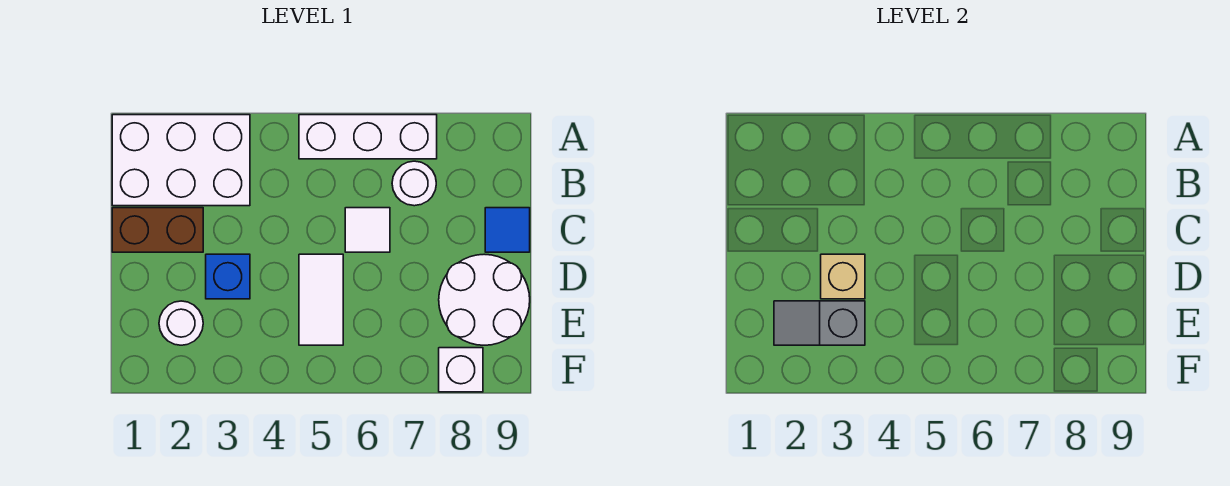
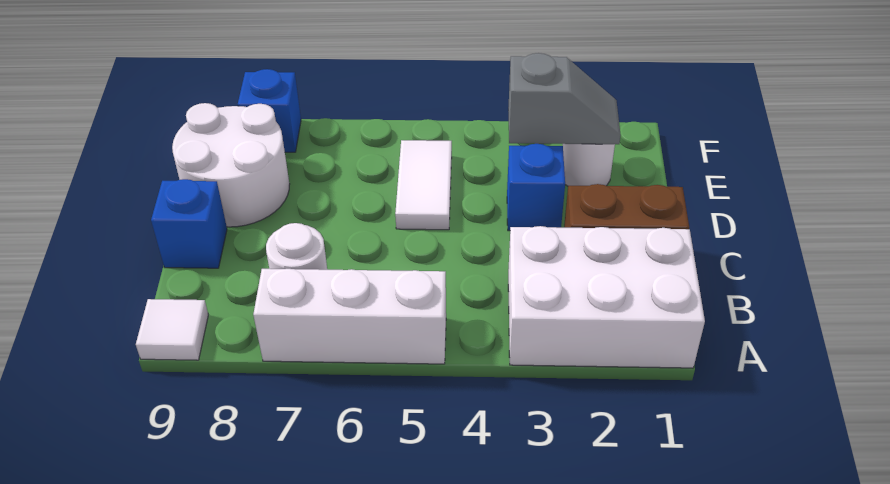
white 1x1 tile [345,208,390,252] -> white 1x1 tile moved to [136,299,208,360]
blue 1x1 tile [485,208,530,252] -> blue 1x1 brick [151,179,227,268]
tan 1x1 brick [821,254,865,299] -> none
white 1x1 brick [439,348,483,392] -> blue 1x1 brick [238,69,301,152]

